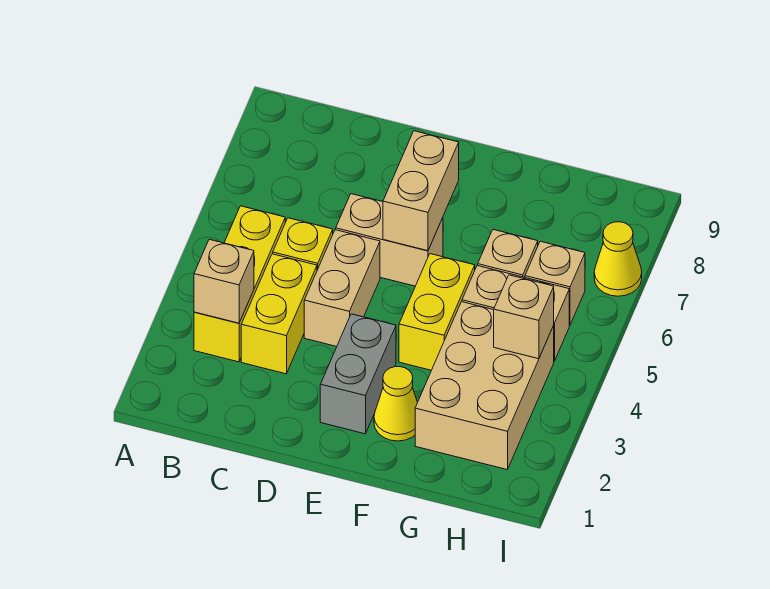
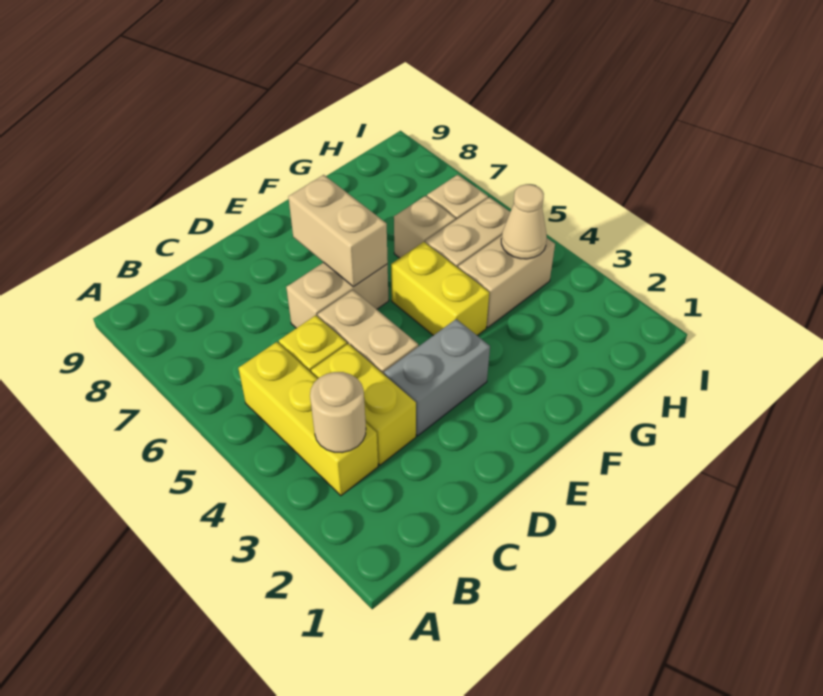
tan 1x1 brick [194,239,254,323] -> tan 1x1 round brick [310,372,366,453]
grey 1x2 brick [320,314,396,434] -> grey 1x2 brick turned to [384,319,490,436]
yellow 1x1 cone [374,367,418,441] -> none
tan 2x3 brick [415,302,554,470] -> tan 1x2 brick [458,235,555,327]
tan 1x1 brick [494,275,554,359] -> tan 1x1 cone [501,184,547,259]
yellow 1x1 cone [594,222,642,296] -> none

